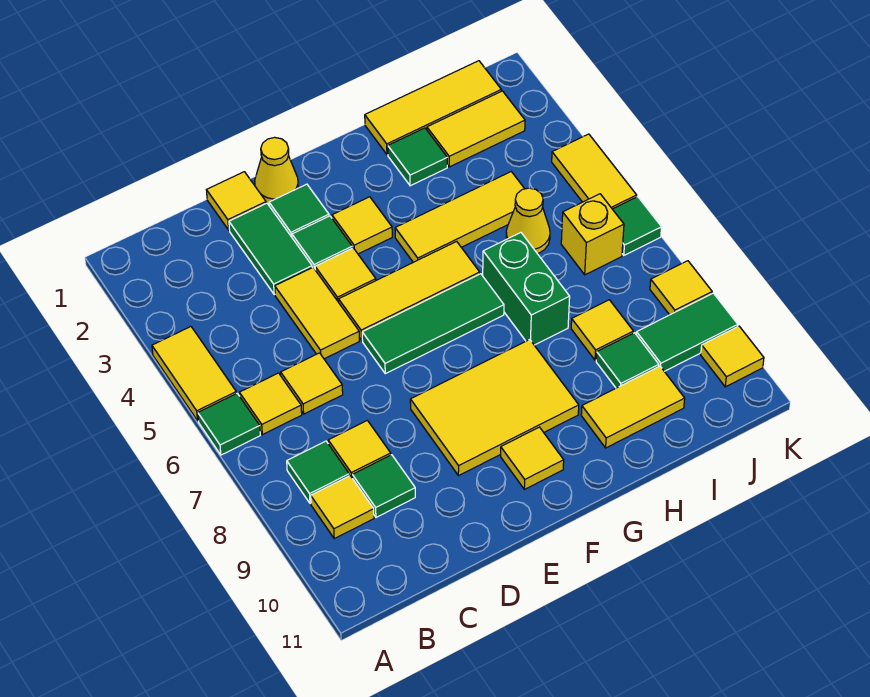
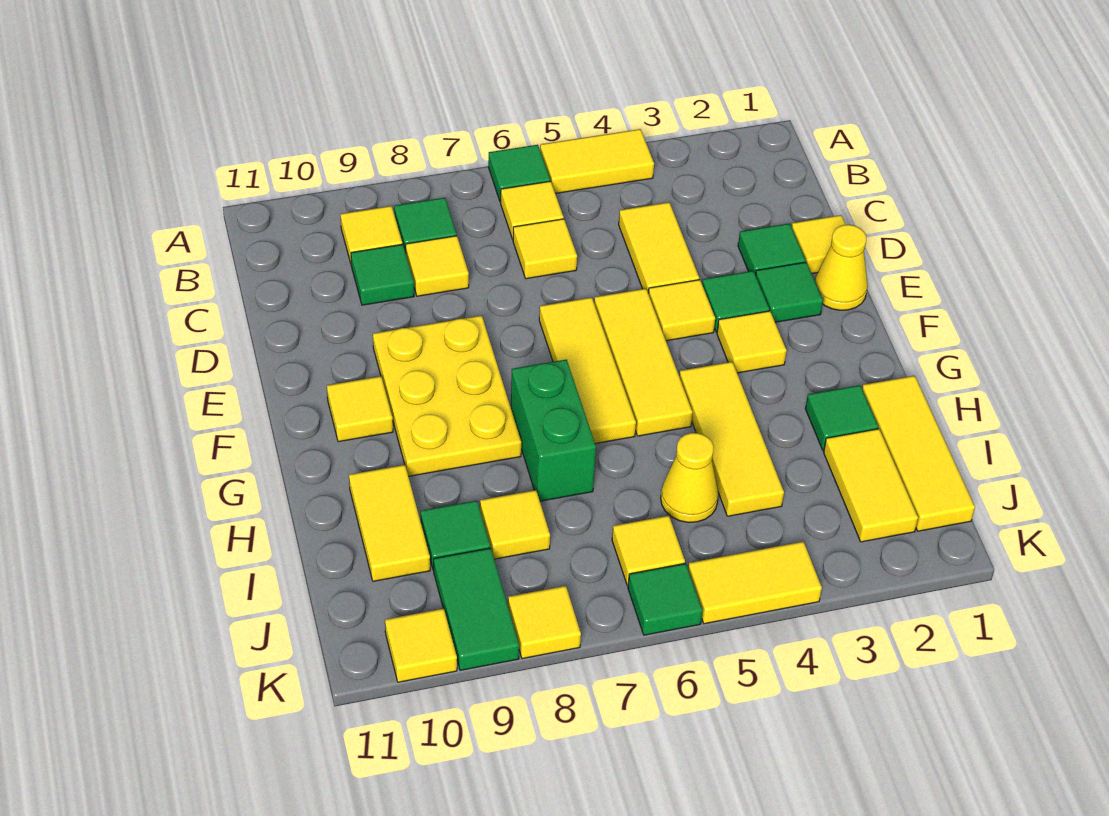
green 1x2 tile [229,203,312,294] -> green 1x1 tile [738,224,806,275]
yellow 1x2 tile [275,267,359,359] -> yellow 1x2 tile turned to [619,202,699,293]
green 1x3 tile [362,274,504,374] -> yellow 1x3 tile [539,297,636,444]
yellow 2x3 tile [410,340,579,476] -> yellow 2x3 plate [373,316,521,476]
green 1x2 brick [483,233,570,345] -> green 1x2 brick turned to [511,360,596,501]
yellow 1x1 brick [561,194,624,275] -> yellow 1x1 tile [612,516,685,586]

